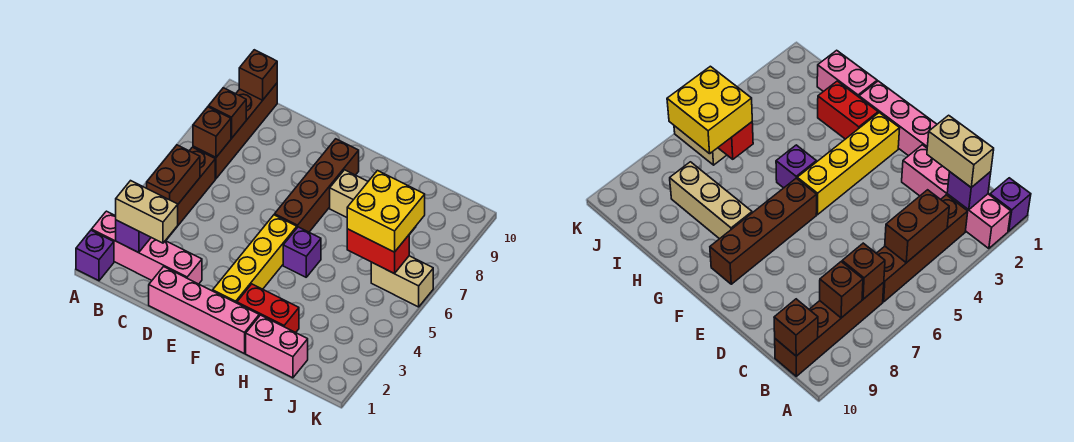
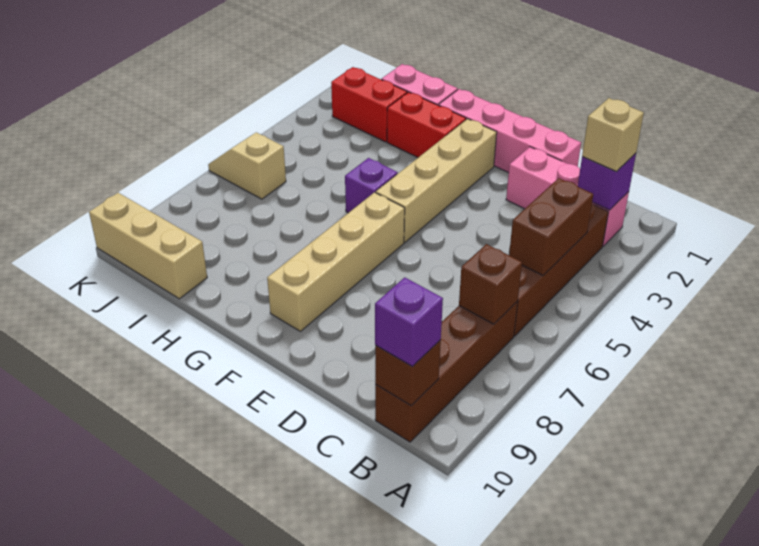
purple 1x1 brick [76,230,114,281] -> purple 1x1 brick moved to [375,277,443,367]
pink 1x4 brick [92,211,202,284] -> pink 1x3 brick [506,147,629,246]
tan 1x2 brick [116,181,178,243] -> tan 1x1 brick [582,98,644,171]
brown 1x1 brick [209,88,246,138] -> none
yellow 1x4 brick [213,215,297,303] -> tan 1x4 brick [376,119,497,242]
brown 1x4 brick [275,139,359,232] -> tan 1x4 brick [267,192,405,331]
tan 1x3 brick [330,170,415,235] -> tan 1x3 brick moved to [89,193,207,299]
red 1x2 brick [347,229,409,273] -> red 1x2 brick moved to [331,67,407,142]
yellow 2x2 brick [347,170,425,252] -> none
tan 1x2 brick [371,256,433,307] -> tan 1x2 slope [208,132,286,199]

